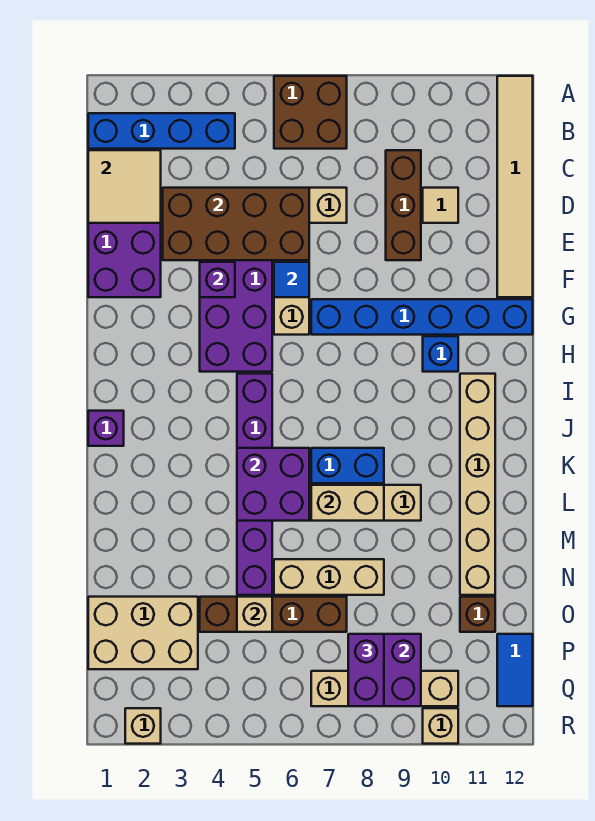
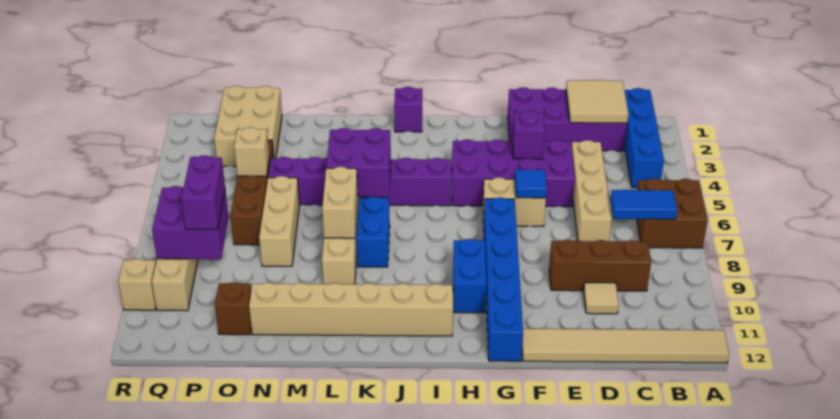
brown 2x4 brick [163,188,309,260] -> none
blue 1x1 brick [423,336,458,372] -> blue 1x2 brick [453,239,486,313]
purple 1x2 brick [348,634,384,706] -> purple 1x2 brick turned to [181,155,225,229]
blue 1x2 tile [497,634,533,706] -> blue 1x2 tile moved to [611,190,677,219]
tan 1x1 brick [125,708,161,744] -> none

